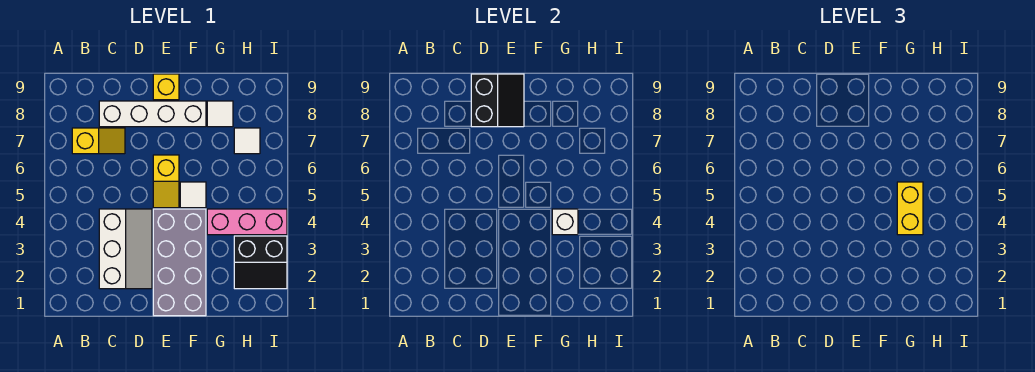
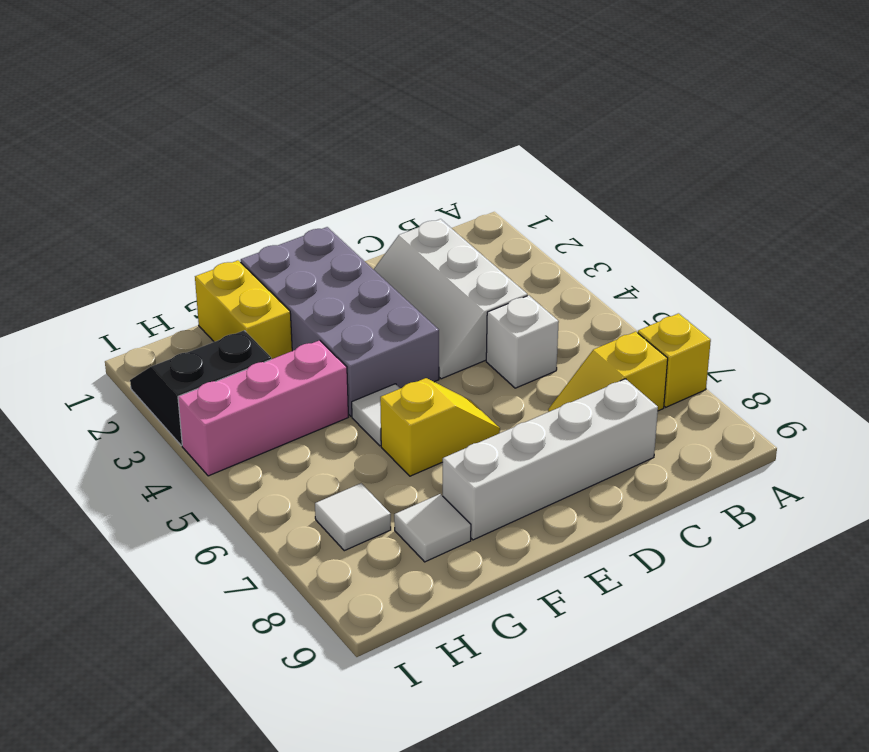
black 2x2 slope [471,74,524,127] -> none
yellow 1x2 slope [153,155,179,208] -> yellow 1x2 slope turned to [380,378,500,476]
yellow 1x1 brick [153,74,179,100] -> yellow 1x1 brick moved to [638,313,711,407]
white 1x1 brick [552,209,578,235] -> white 1x1 brick moved to [486,295,559,388]
yellow 1x2 brick [897,182,923,235] -> yellow 1x2 brick moved to [195,260,292,359]

